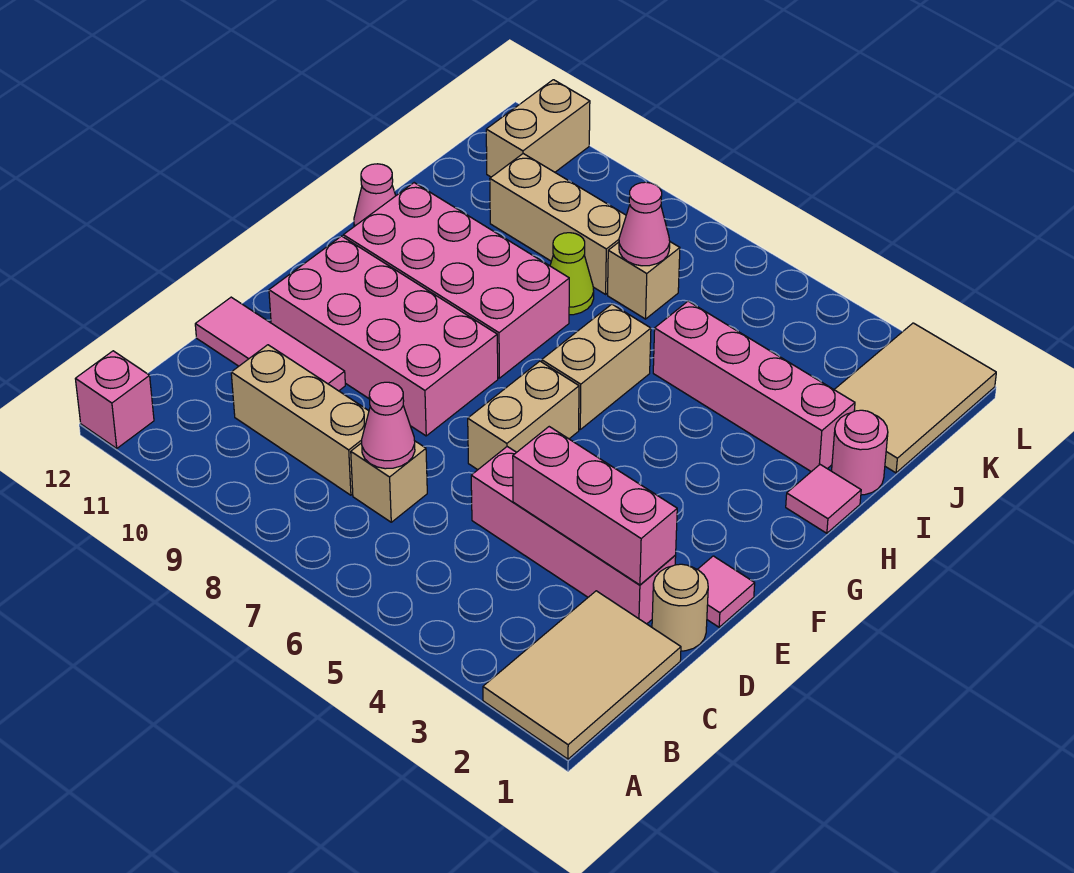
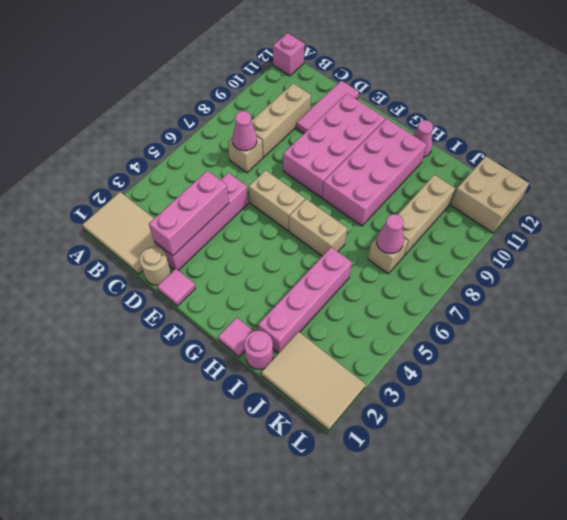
lime 1x1 cone [550,233,594,315] -> none
tan 1x2 brick [486,80,590,177] -> tan 2x2 brick [451,156,529,233]

